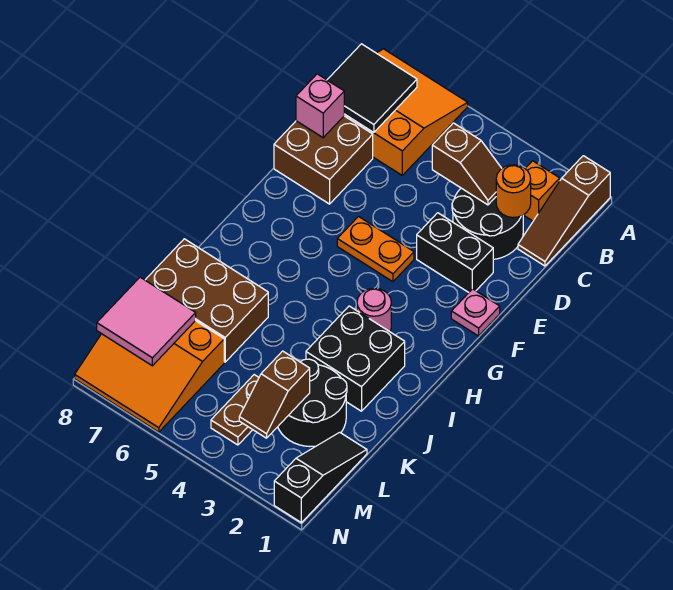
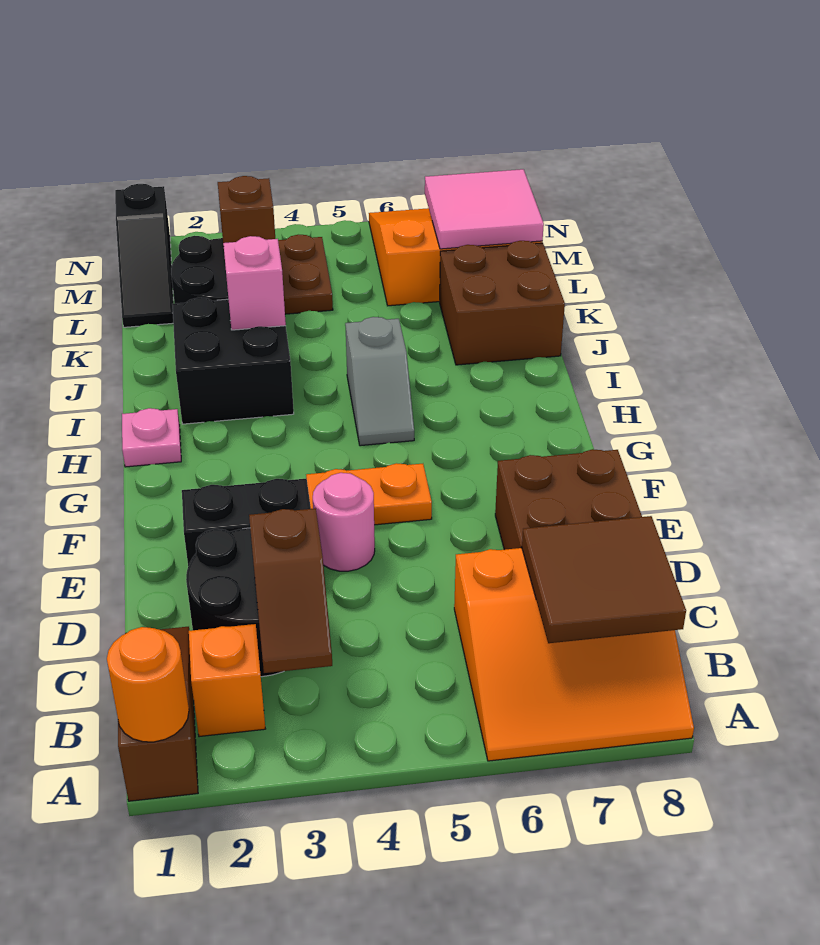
black 2x2 tile [327,44,417,133] -> brown 2x2 tile [522,516,686,643]
orange 1x1 round brick [496,165,531,217] -> orange 1x1 round brick moved to [107,627,189,742]
brown 1x2 slope [432,123,502,205] -> brown 1x2 slope turned to [249,508,332,673]
pink 1x1 brick [296,74,344,138] -> pink 1x1 brick moved to [223,236,286,330]
pink 1x1 plate [451,289,500,336] -> pink 1x1 plate moved to [122,408,181,467]
pink 1x1 round brick [357,288,391,332] -> pink 1x1 round brick moved to [313,473,375,571]
none -> grey 1x2 slope [345,317,414,446]
brown 2x3 brick [145,239,268,362] -> brown 2x2 brick [440,241,565,365]

